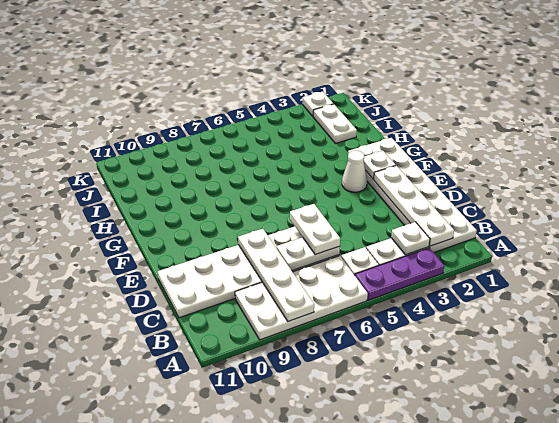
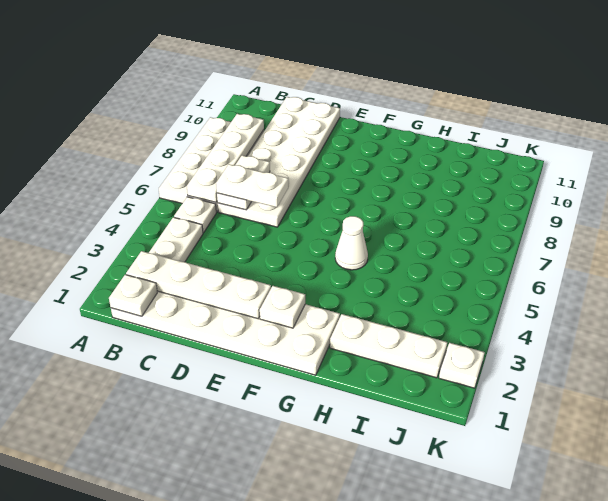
purple 1x3 plate [355,248,444,300] -> none
white 1x4 plate [238,229,314,321] -> white 1x4 plate turned to [187,114,264,202]
white 1x1 plate [391,222,430,255] -> white 1x1 plate moved to [109,275,157,316]
white 1x1 cone [342,150,367,192] -> white 1x1 cone moved to [335,216,368,270]
white 1x2 plate [313,104,357,143] -> white 1x3 plate [330,314,447,378]

